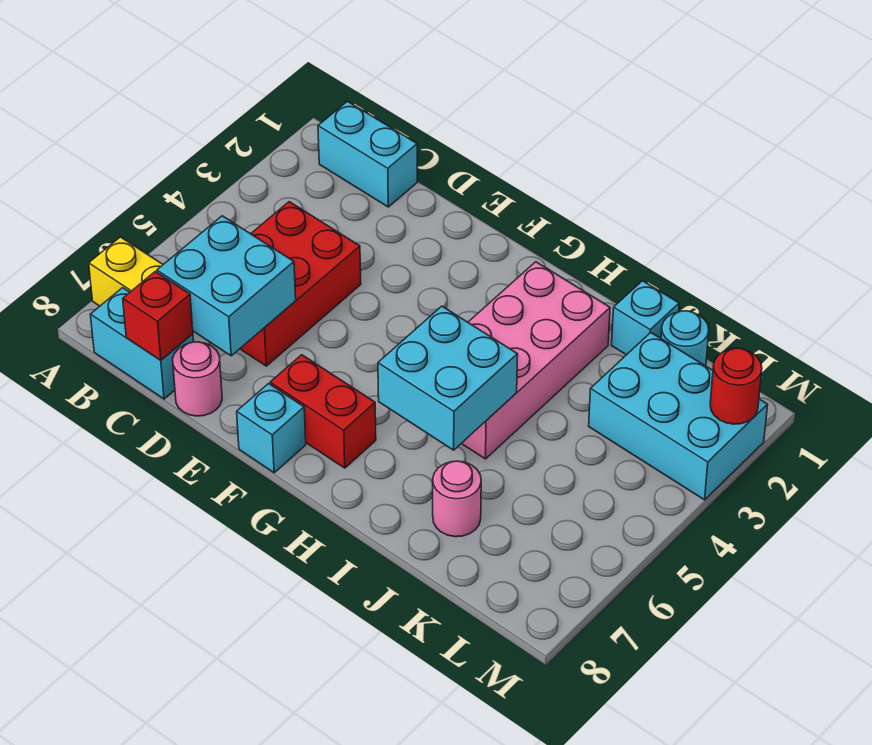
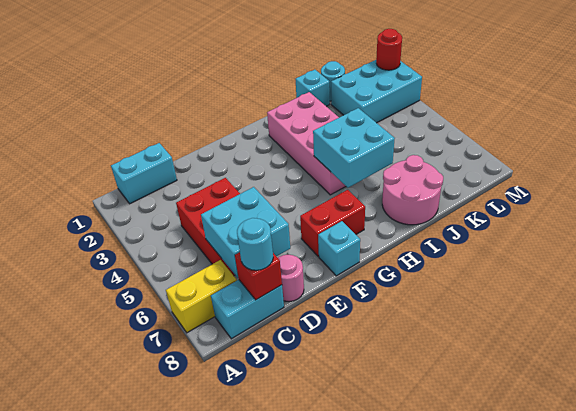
none -> cyan 1x1 round brick [237,218,273,270]
pink 1x1 round brick [433,461,481,537] -> pink 2x2 round brick [382,155,443,225]

